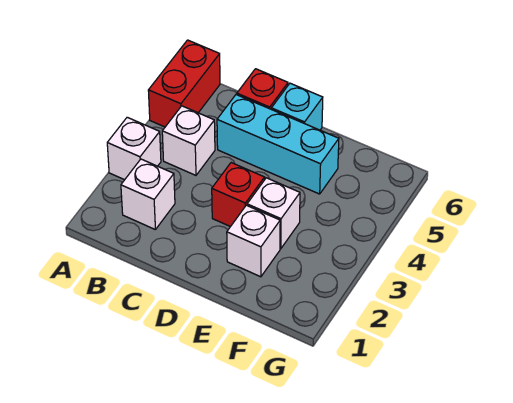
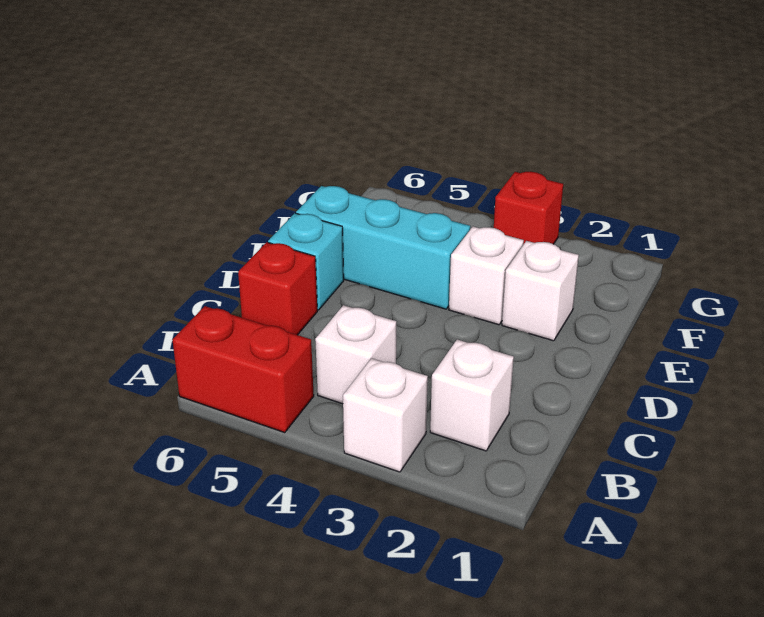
cyan 1x3 brick [217,95,339,194] -> cyan 1x3 brick turned to [296,186,470,309]
red 1x1 brick [212,163,265,227] -> red 1x1 brick moved to [494,172,563,245]

